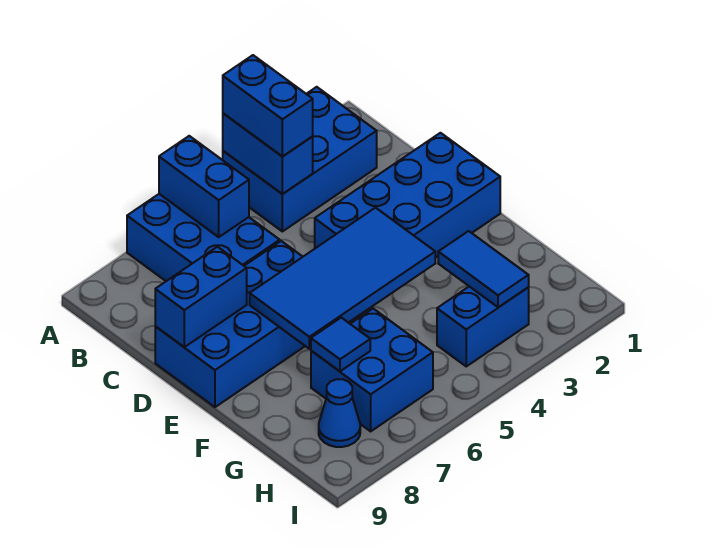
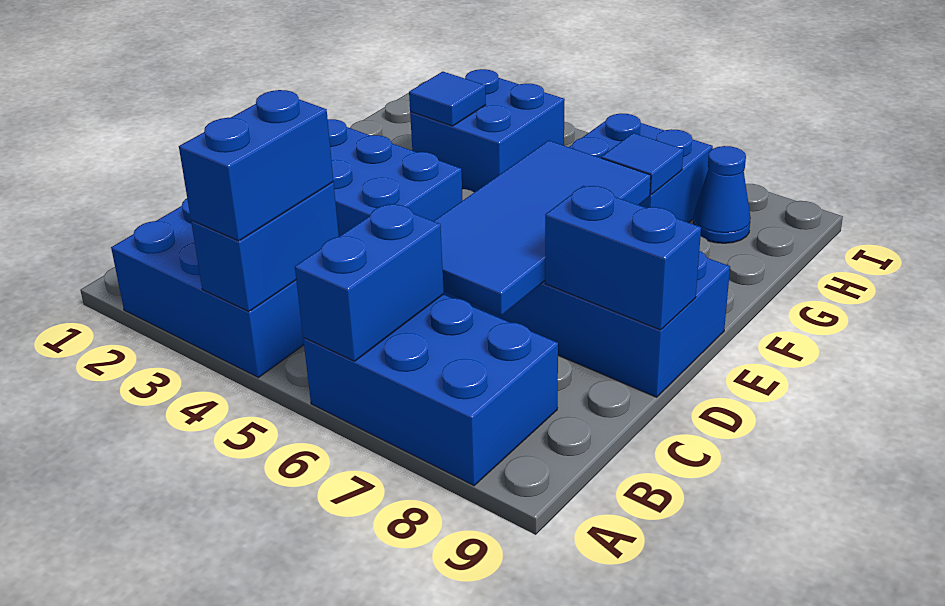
blue 2x3 brick [127,194,280,281] -> blue 2x3 brick turned to [303,294,558,486]
blue 2x4 tile [250,208,435,349] -> blue 2x4 tile turned to [434,141,651,316]
blue 1x2 tile [438,231,529,307] -> blue 1x1 tile [409,72,486,126]
blue 1x2 brick [437,287,529,366] -> blue 2x2 brick [410,69,565,192]

